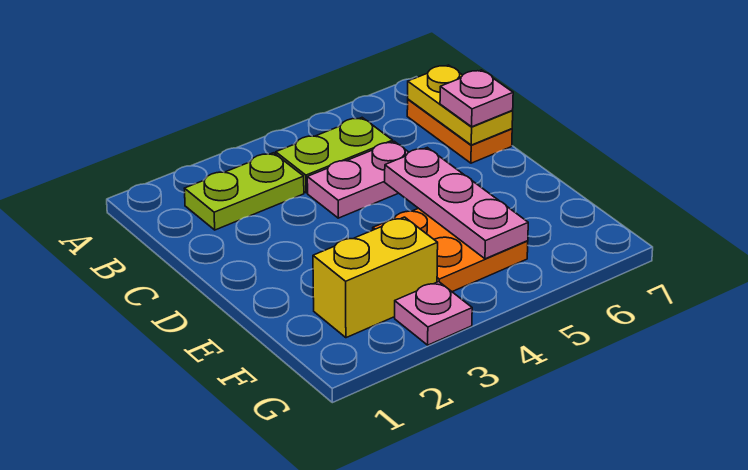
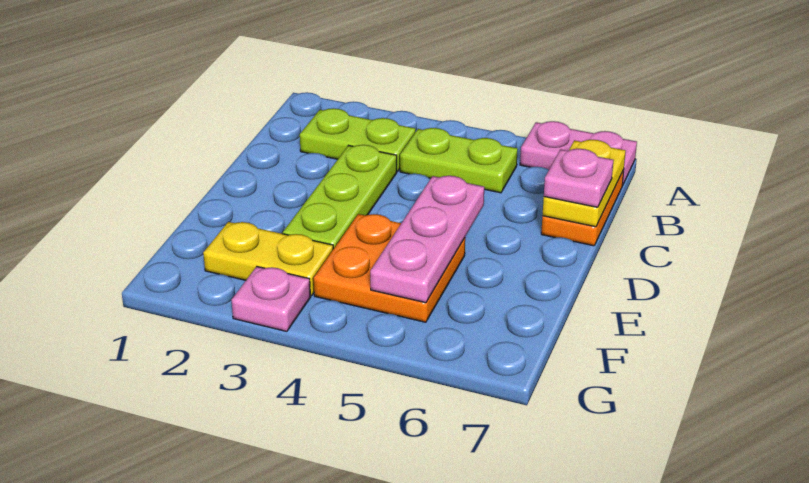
none -> lime 1x3 plate [282,145,397,249]
pink 1x2 plate [307,141,409,218] -> pink 1x2 plate moved to [520,121,637,185]
yellow 1x2 brick [313,217,438,338] -> yellow 1x2 plate [203,222,333,296]

